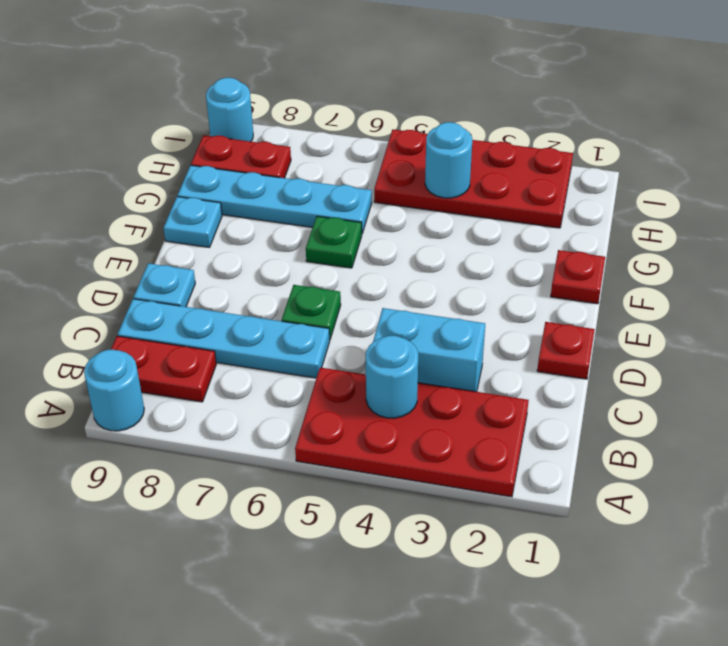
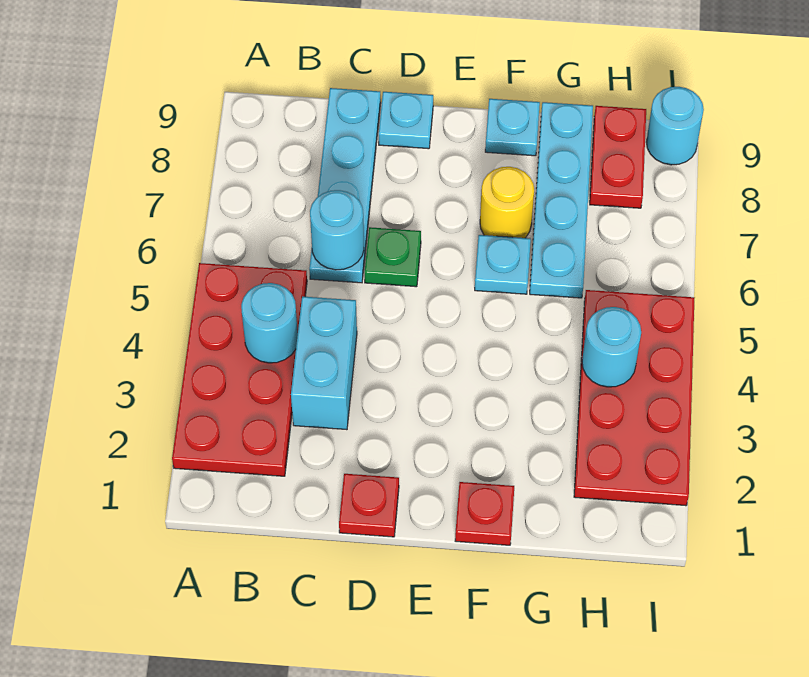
cyan 1x1 round brick [84,350,144,431] -> cyan 1x1 round brick moved to [310,190,364,270]
red 1x2 plate [111,336,216,402] -> none
green 1x1 plate [306,216,362,268] -> cyan 1x1 plate [475,235,531,294]
none -> yellow 1x1 round brick [480,167,534,238]

